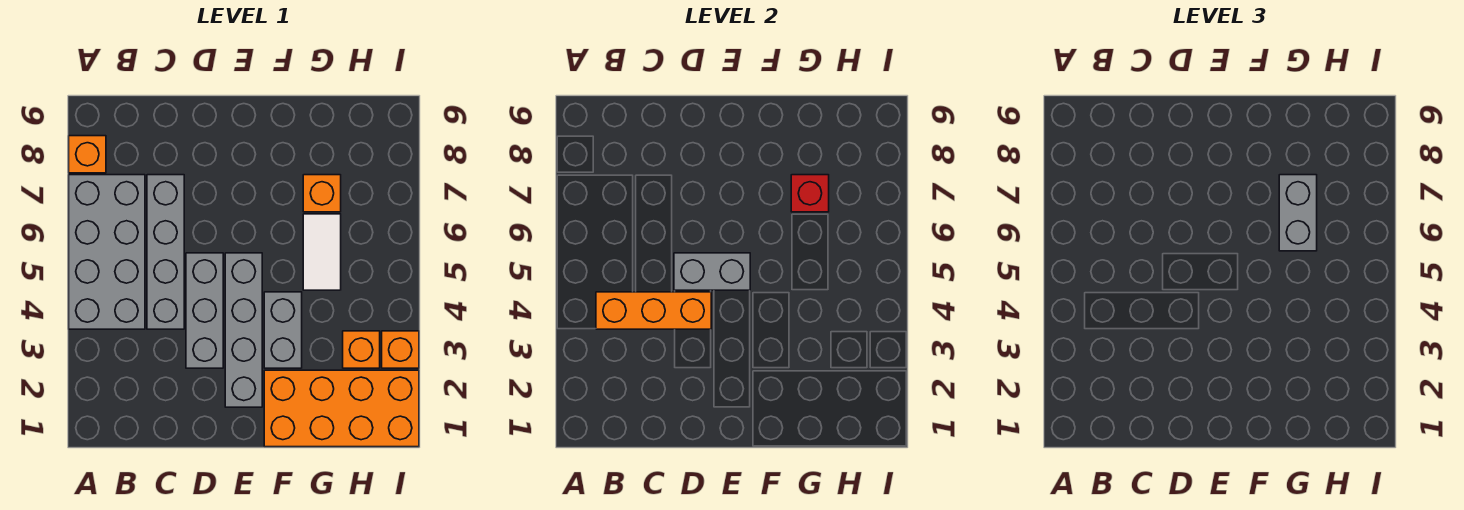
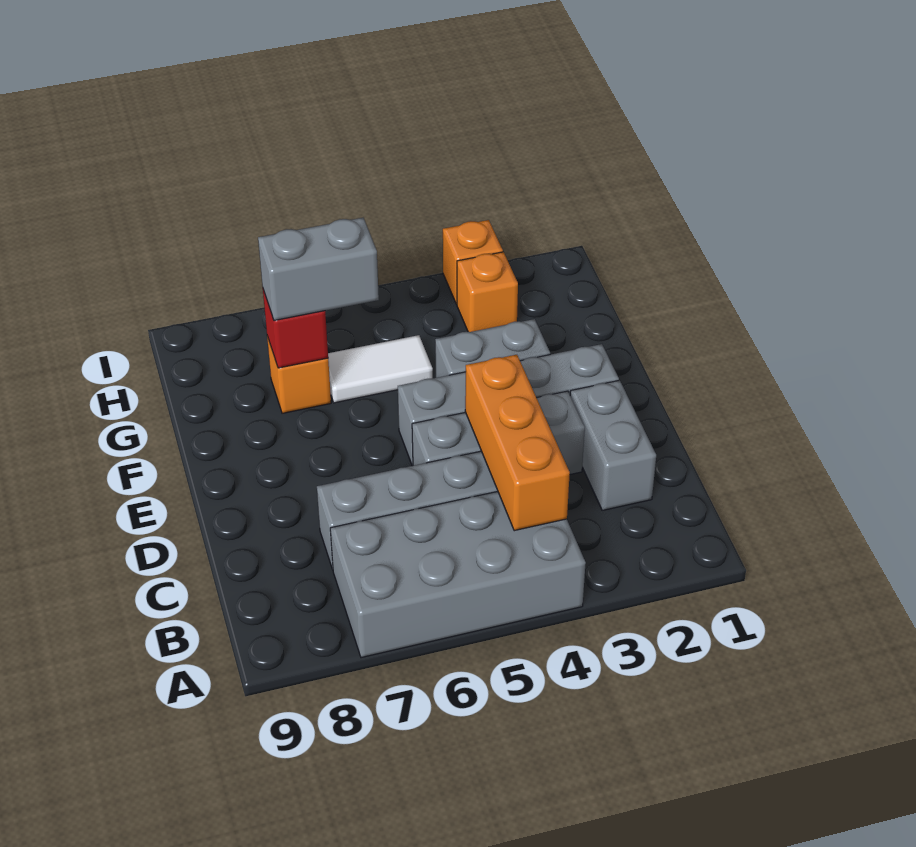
orange 1x1 brick [69,136,106,173] -> none
grey 1x2 brick [674,253,750,290] -> grey 1x2 brick moved to [570,380,656,511]
orange 2x4 brick [264,370,419,447] -> none

